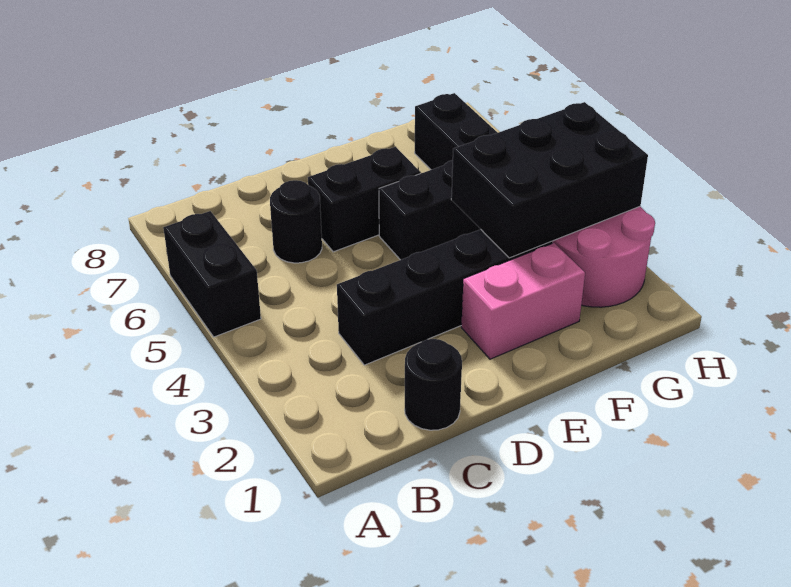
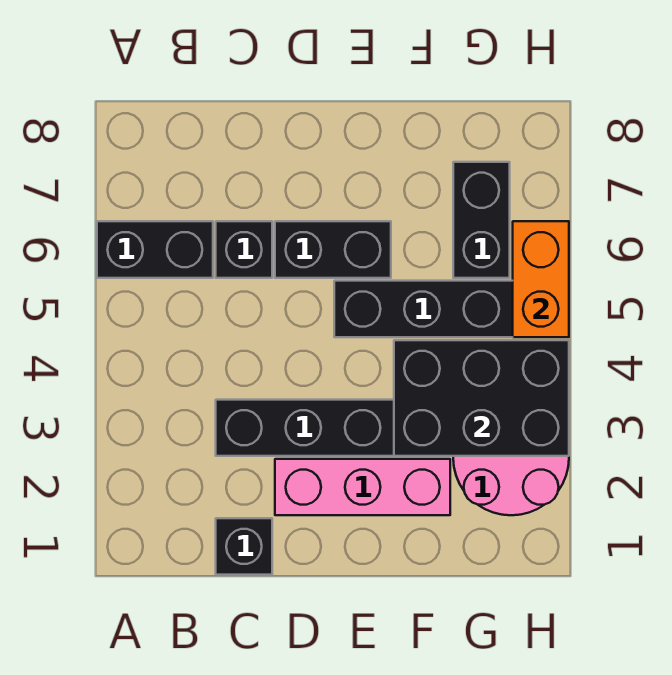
black 1x2 brick [163,211,261,337] -> black 1x2 brick turned to [97,221,213,278]
black 1x1 round brick [405,339,462,430] -> black 1x1 brick [216,518,272,575]
black 1x1 round brick [270,180,322,263] -> black 1x1 brick [216,221,272,278]
pink 1x2 brick [461,243,585,359] -> pink 1x3 brick [275,459,450,515]
none -> orange 1x2 brick [513,221,569,337]

